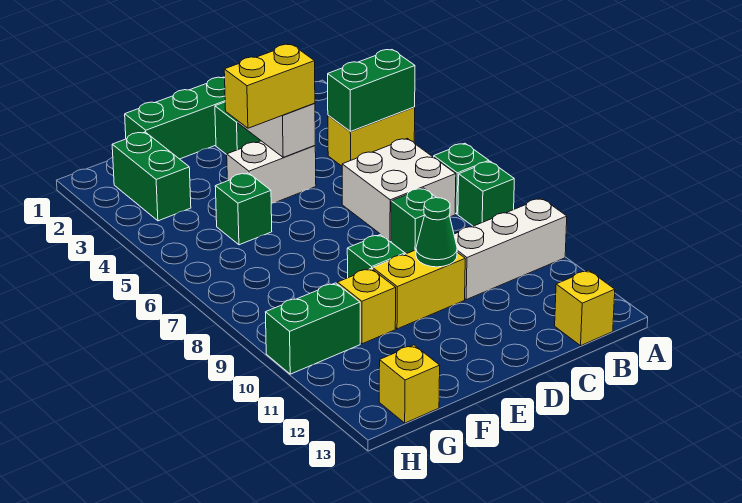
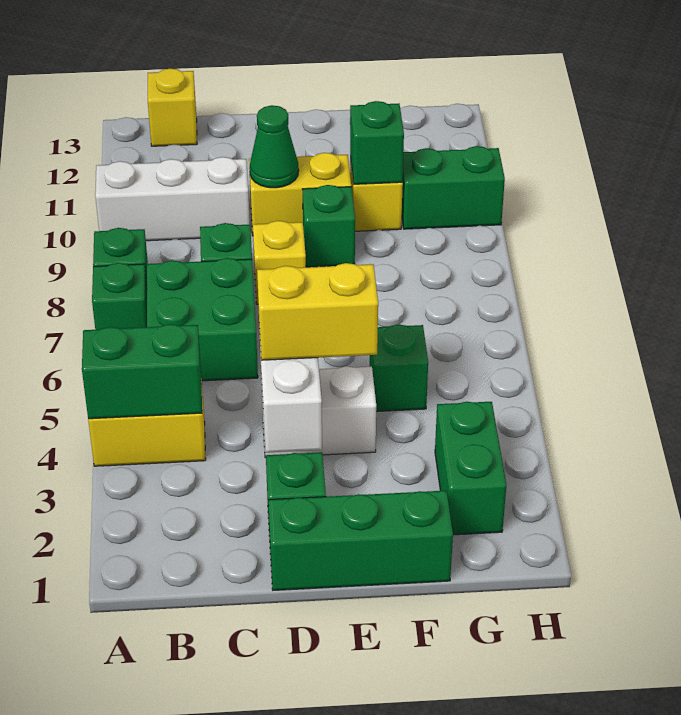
white 2x2 brick [342,138,456,241] -> green 2x2 brick [147,258,258,381]
none -> green 1x1 brick [350,101,404,184]
yellow 1x1 brick [379,345,440,423] -> yellow 1x1 brick moved to [253,221,306,304]

